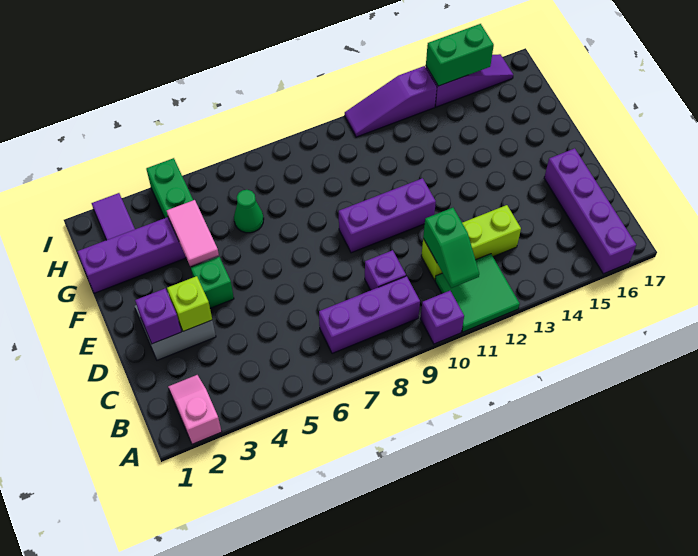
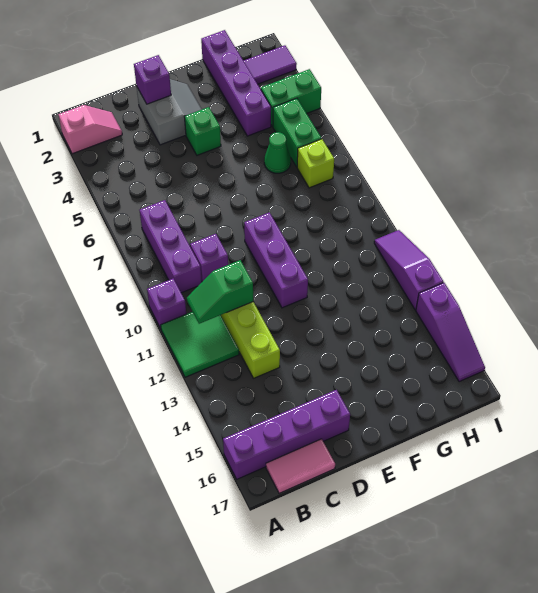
lime 1x1 brick [167,276,212,331] -> lime 1x1 brick moved to [297,139,334,188]
pink 1x2 tile [167,200,219,266] -> pink 1x2 tile moved to [266,439,335,493]
green 1x2 brick [426,24,494,86] -> green 1x2 brick moved to [273,98,321,167]

